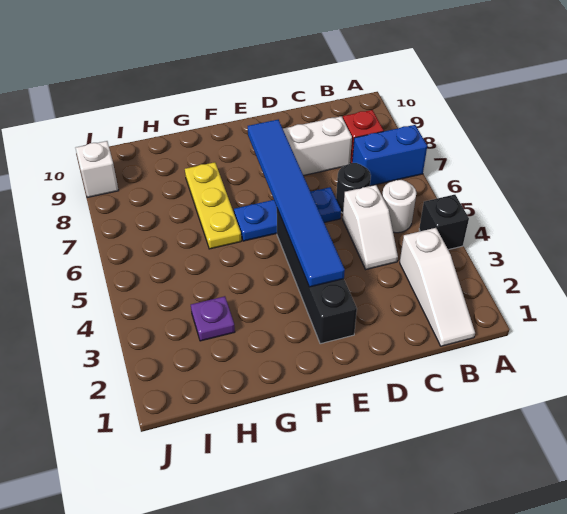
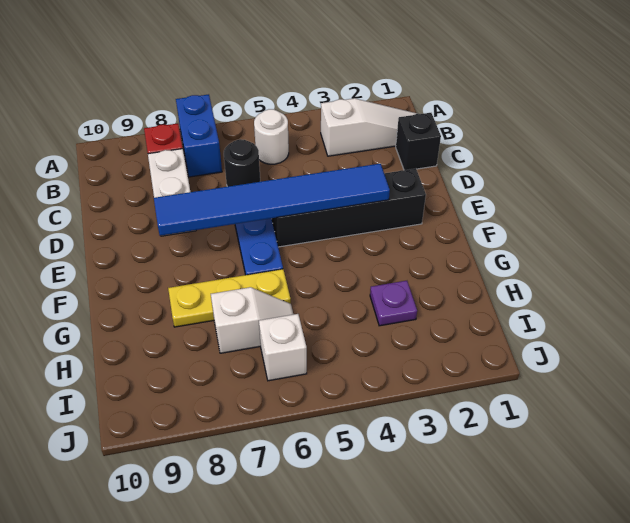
black 1x1 brick [419,195,469,250] -> black 1x1 brick moved to [396,113,441,170]
white 1x2 slope [343,185,398,269] -> white 1x2 slope moved to [211,287,293,353]
white 1x1 brick [76,141,119,198] -> white 1x1 brick moved to [259,314,307,381]

